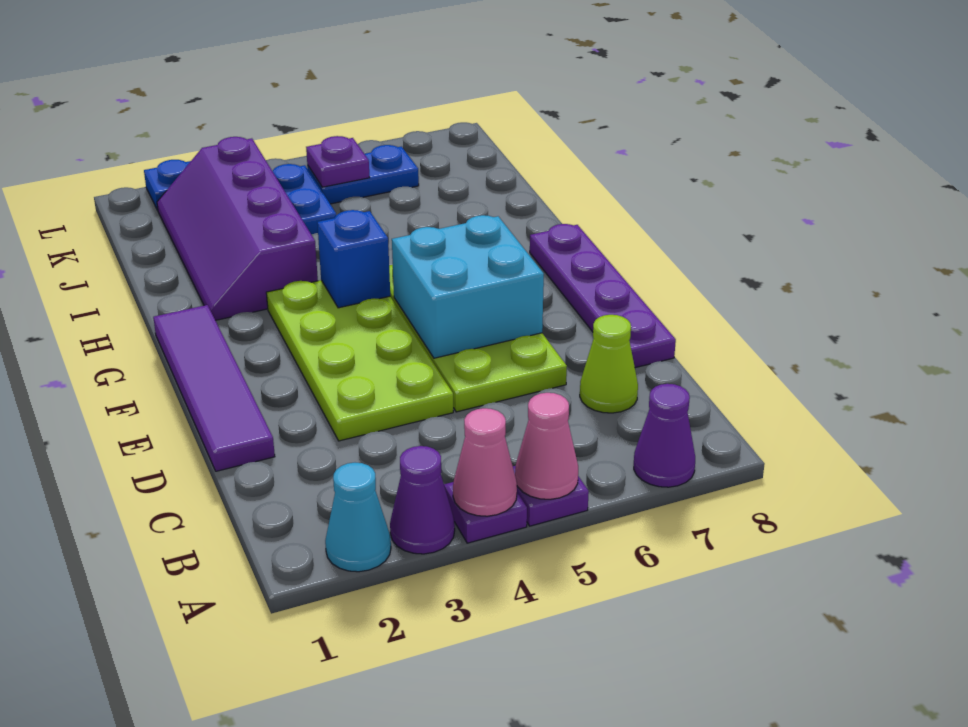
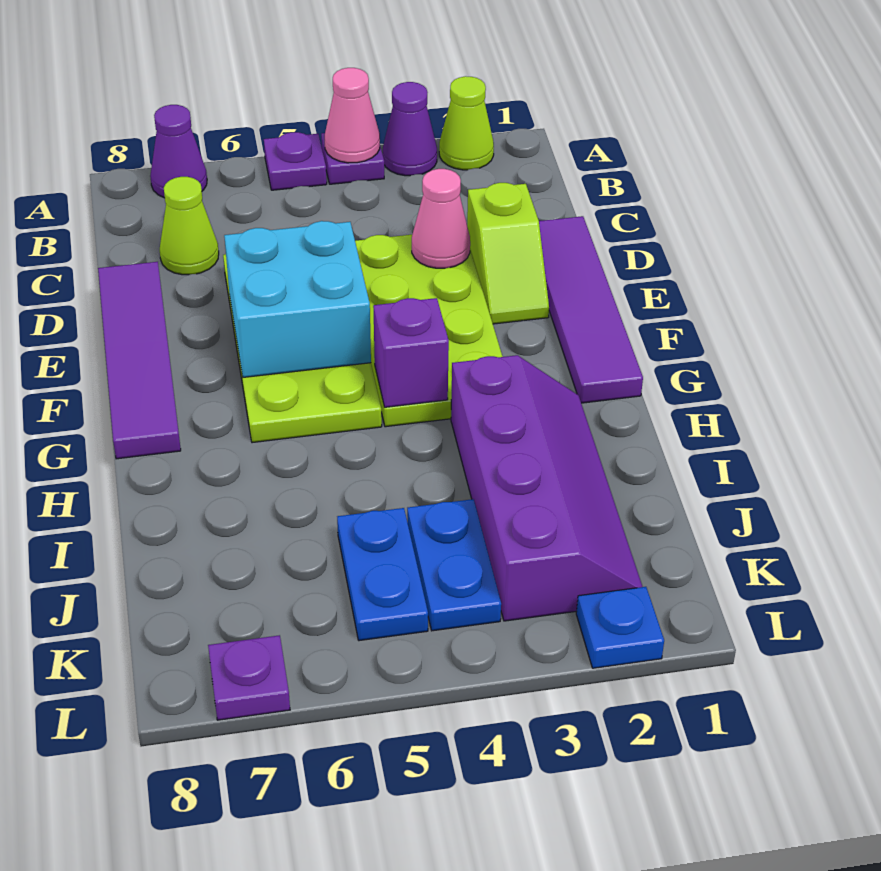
cyan 1x1 cone [325,463,391,572] -> lime 1x1 cone [439,76,494,170]
pink 1x1 cone [515,393,578,499] -> pink 1x1 cone moved to [412,169,470,268]
none -> lime 1x2 slope [467,183,549,324]
purple 1x4 plate [530,224,676,368] -> purple 1x4 tile [98,262,181,459]
blue 1x1 brick [317,210,390,308] -> purple 1x1 brick [373,298,449,407]
blue 1x2 plate [307,145,419,204] -> blue 1x2 plate turned to [337,508,428,641]
purple 1x1 plate [306,136,370,187] -> purple 1x1 plate moved to [208,635,290,720]

